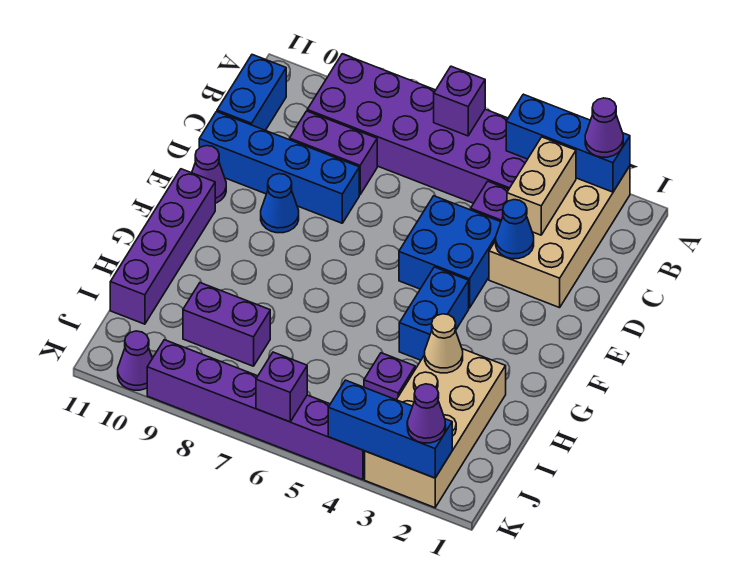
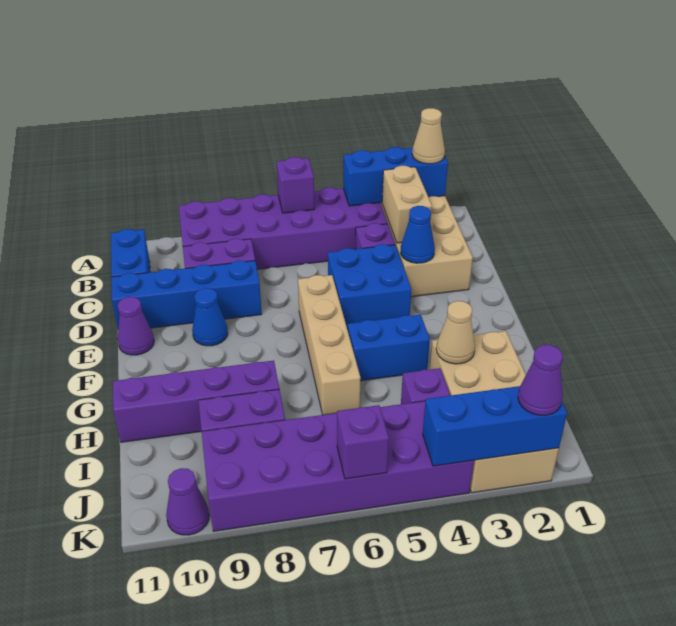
purple 1x1 cone [585,98,623,157] -> tan 1x1 cone [412,108,445,164]
none -> tan 1x4 brick [298,275,360,415]
blue 1x2 brick [399,267,469,360] -> blue 1x2 brick turned to [348,315,430,381]
purple 1x4 brick [110,169,215,324] -> purple 1x4 brick turned to [113,361,279,442]
purple 1x6 brick [147,340,365,480] -> purple 2x6 brick [202,401,474,531]

